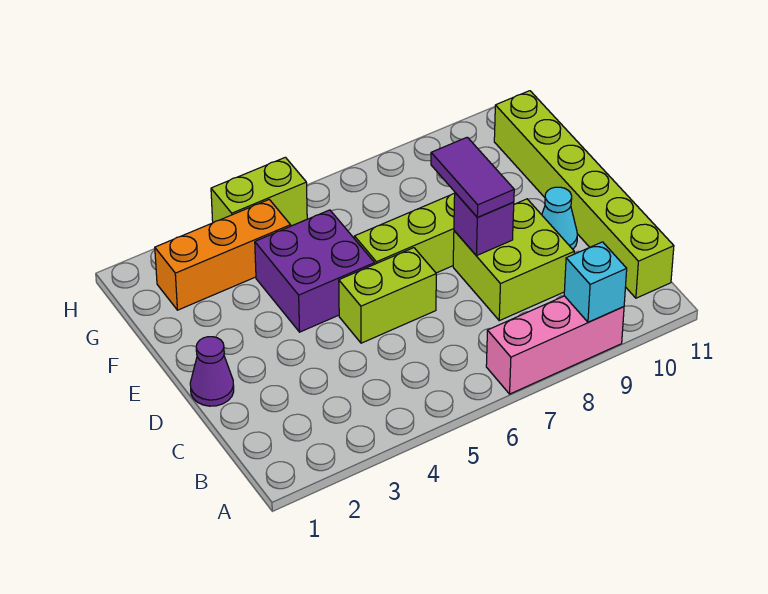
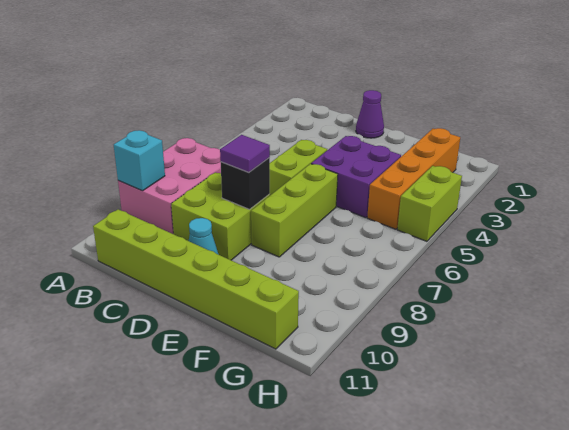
pink 1x3 brick [486,296,624,394] -> pink 2x3 brick [118,138,221,234]
purple 1x1 brick [454,193,514,256] -> black 1x1 brick [221,158,270,209]
purple 1x2 tile [431,137,514,217] -> purple 1x1 tile [220,135,270,172]
orange 1x3 brick [155,200,291,310] -> orange 1x4 brick [367,128,460,229]

